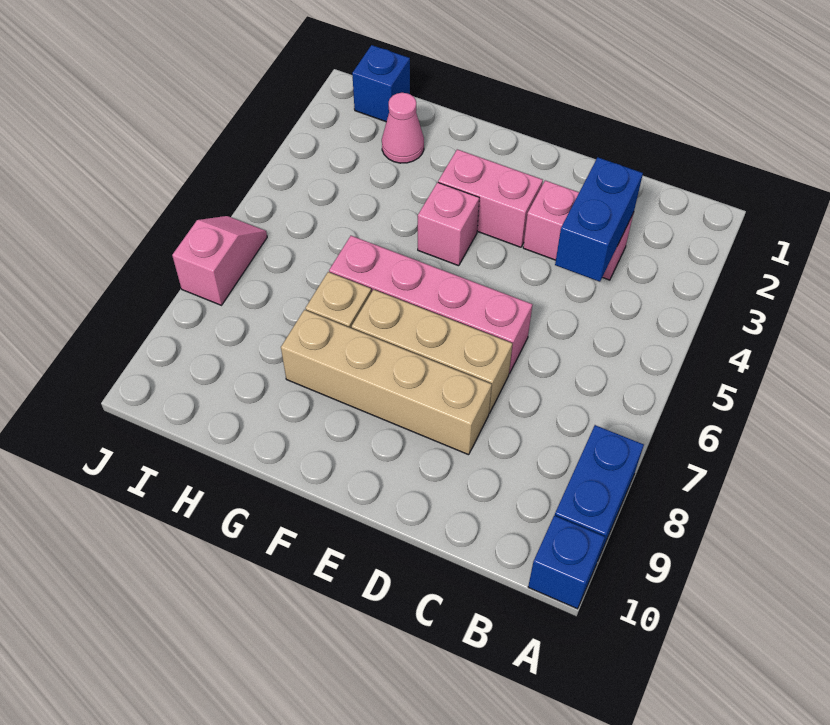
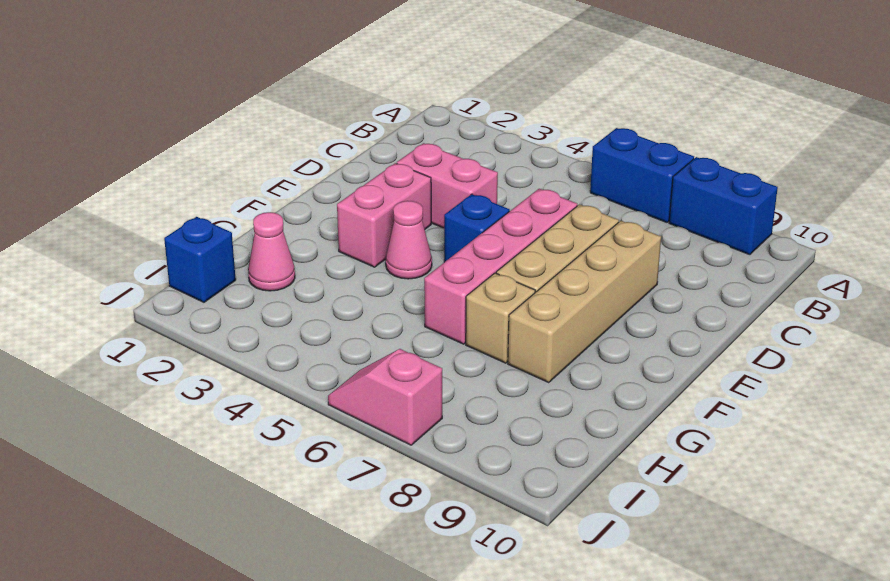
blue 1x1 brick [528,515,605,609] -> blue 1x1 brick moved to [444,194,510,262]
pink 1x2 brick [523,180,634,280] -> pink 1x2 brick turned to [397,143,498,228]
blue 1x2 brick [555,157,643,282] -> blue 1x2 brick moved to [590,128,694,222]
pink 1x1 brick [418,183,479,266] -> pink 1x1 cone [386,201,432,279]

